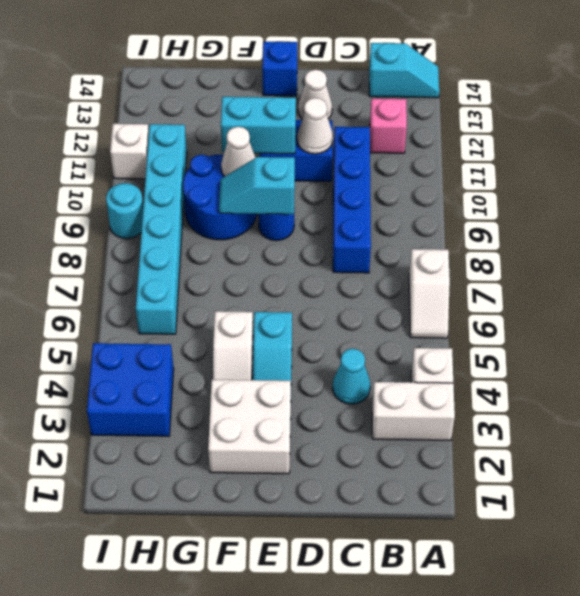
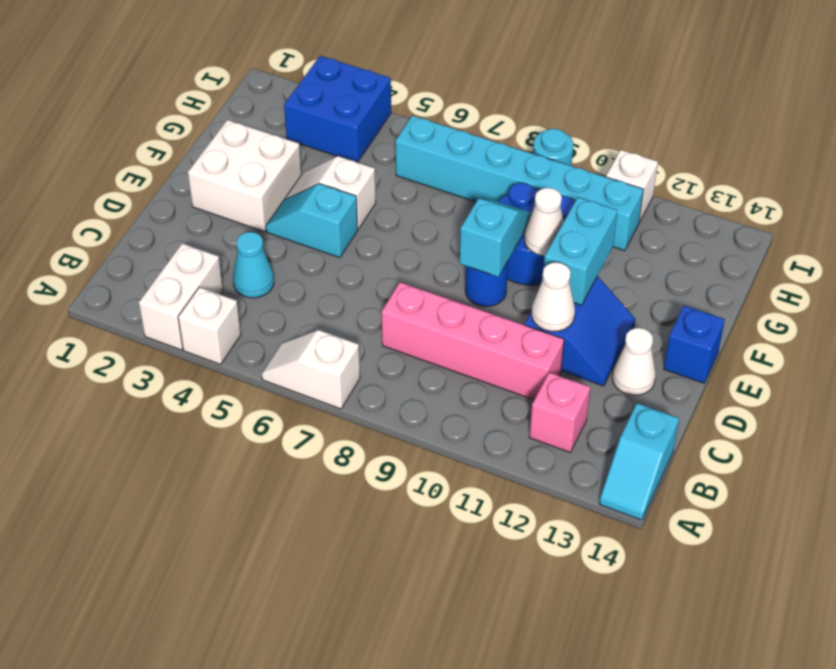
blue 1x4 brick [333,127,371,273] -> pink 1x4 brick [381,282,564,400]

